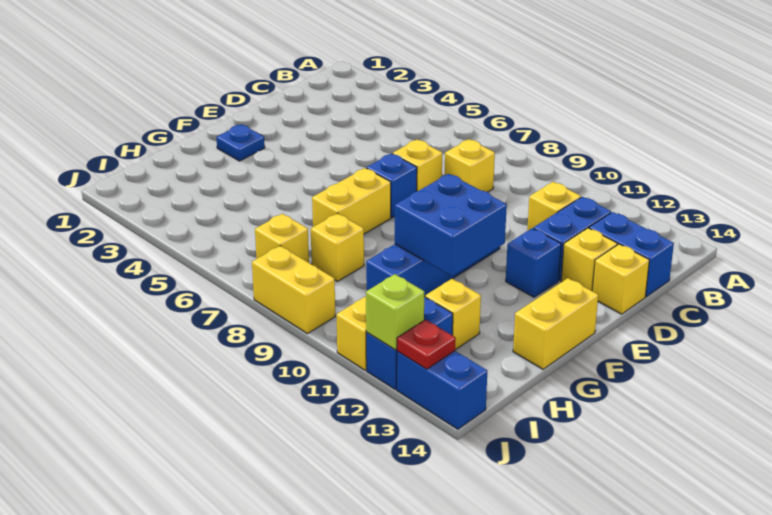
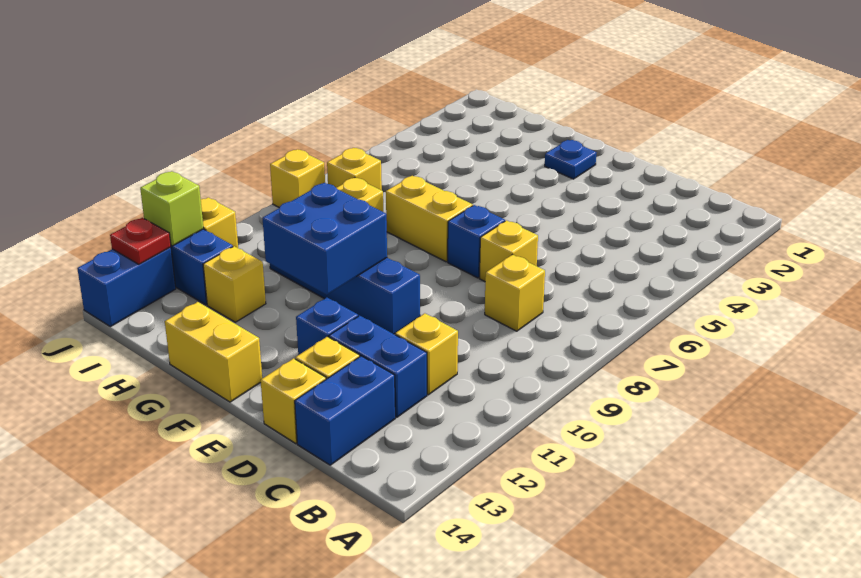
yellow 1x2 brick [252,246,335,334] -> yellow 1x1 brick [270,149,325,207]

